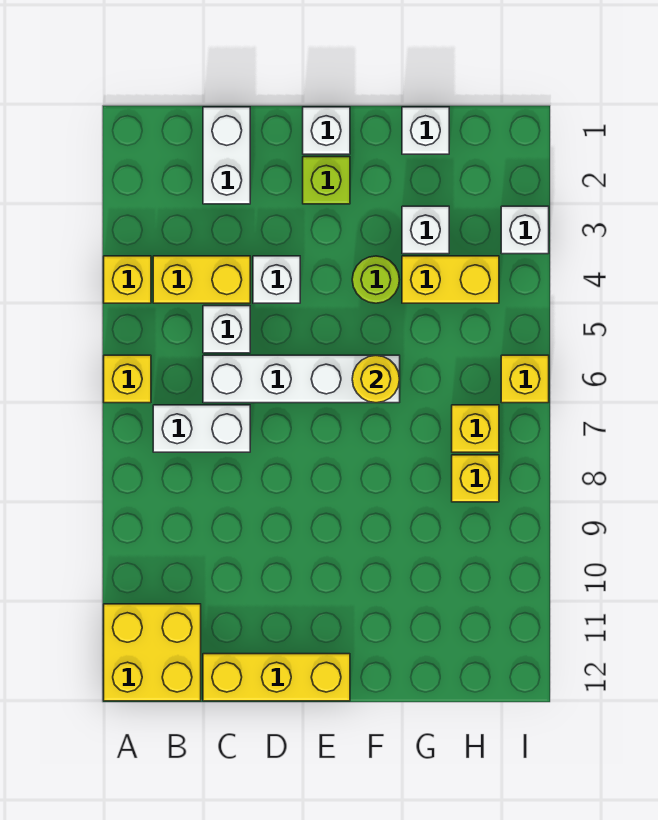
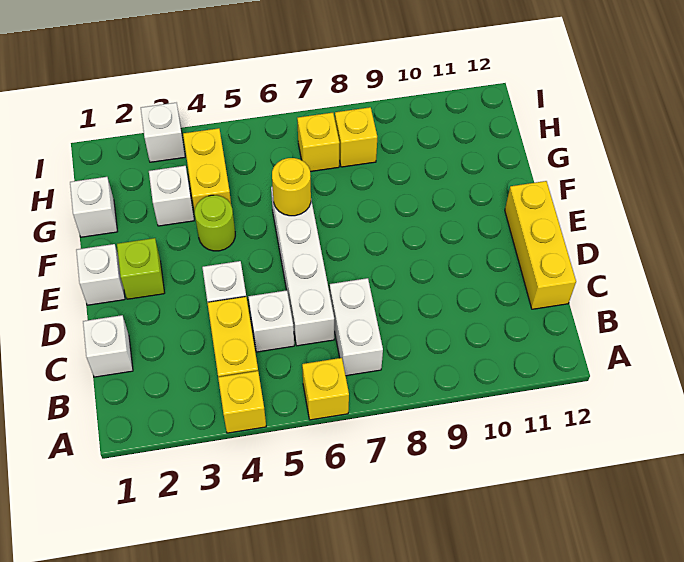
yellow 2x2 brick [104,604,201,701] -> none
white 1x2 brick [203,107,250,204] -> white 1x1 brick [83,315,133,377]
yellow 1x1 brick [501,355,549,403] -> none

